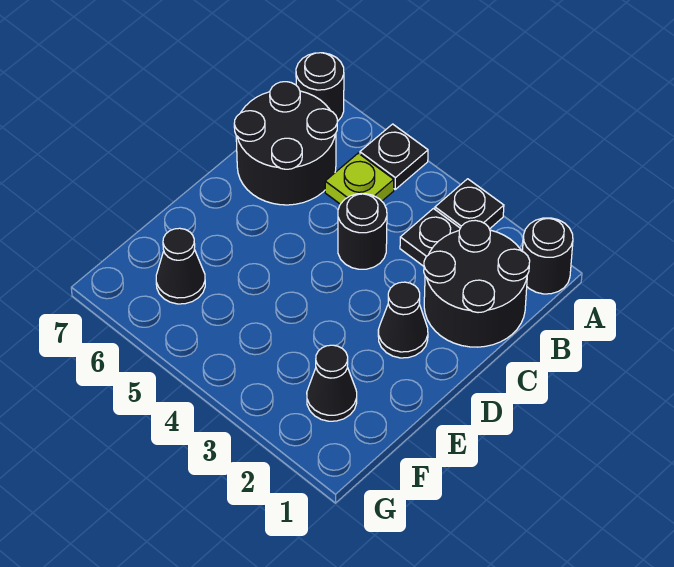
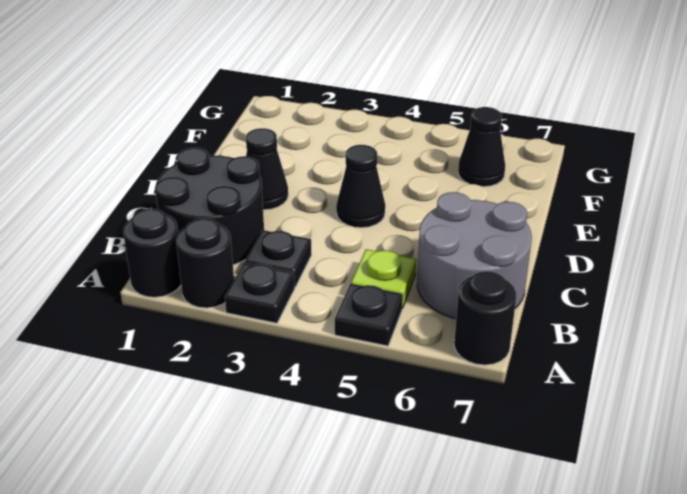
black 2x2 round brick [234,82,337,205] -> grey 2x2 round brick [417,192,532,319]
black 1x1 round brick [338,194,387,269] -> black 1x1 round brick moved to [176,219,234,308]
black 1x1 cone [307,345,357,421] -> black 1x1 cone moved to [336,145,385,228]

